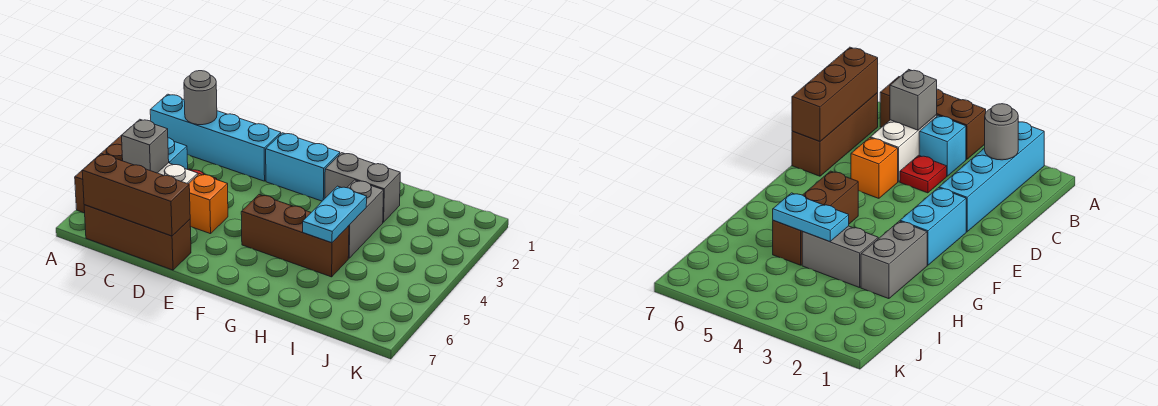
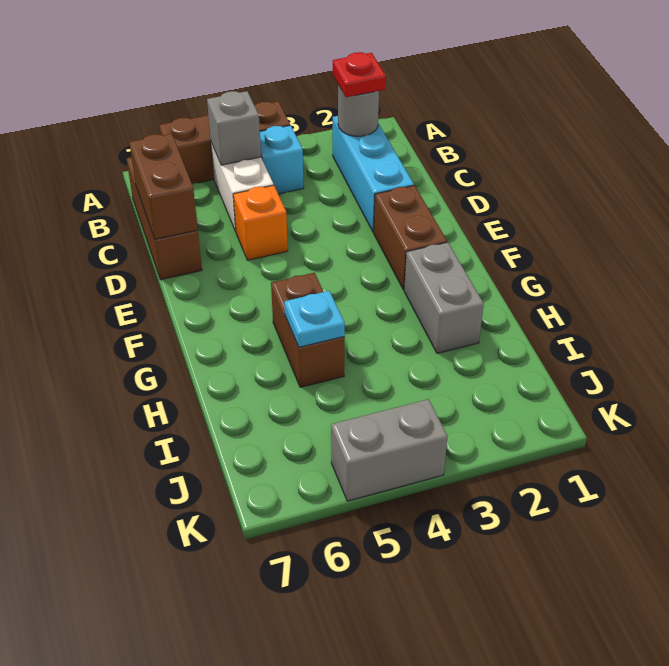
cyan 1x4 brick [150,94,281,181] -> cyan 1x3 brick [333,116,414,232]
brown 1x3 brick [82,154,190,236] -> brown 1x2 brick [129,134,198,239]
red 1x1 plate [900,155,947,193] -> red 1x1 plate moved to [333,52,386,97]
cyan 1x2 brick [266,133,340,201] -> brown 1x2 brick [374,185,447,290]
brown 1x3 brick [241,195,349,277] -> brown 1x2 brick [271,273,345,387]
grey 1x2 brick [347,180,384,258] -> grey 1x2 brick moved to [331,399,448,501]
cyan 1x2 plate [303,186,367,243] -> cyan 1x1 plate [284,291,345,347]

